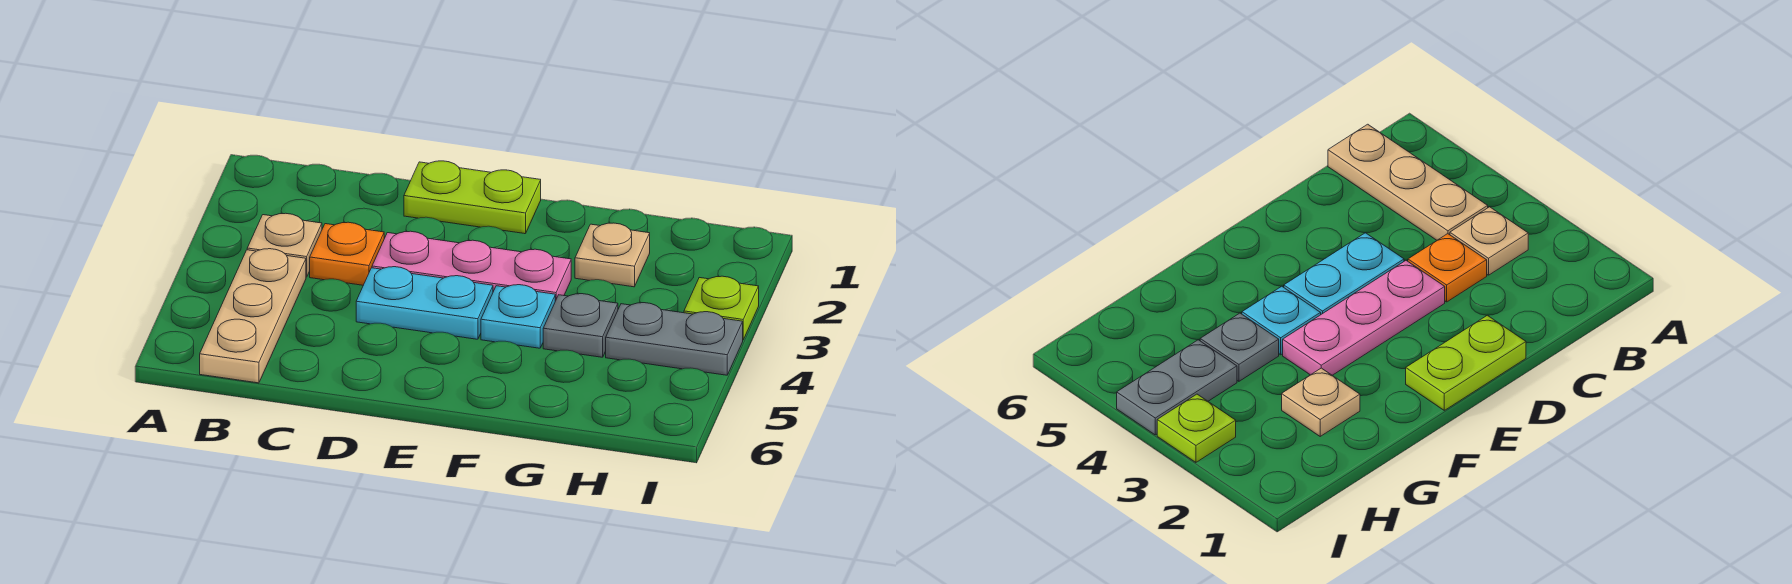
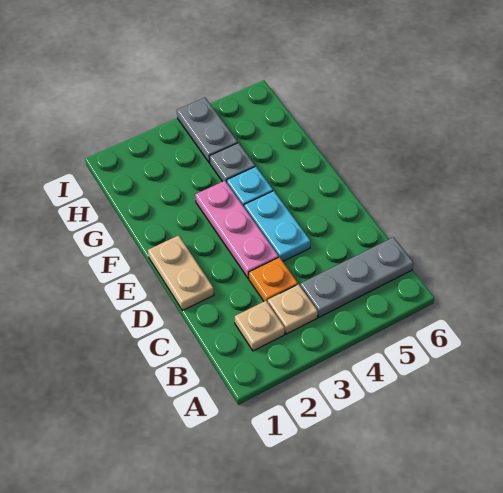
tan 1x3 plate [200,249,306,383] -> grey 1x3 plate [300,237,413,317]
lime 1x2 plate [404,161,541,234] -> tan 1x2 plate [148,235,214,311]
tan 1x1 plate [575,223,650,287] -> tan 1x1 plate moved to [235,301,285,351]
lime 1x1 plate [684,276,759,340] -> none

